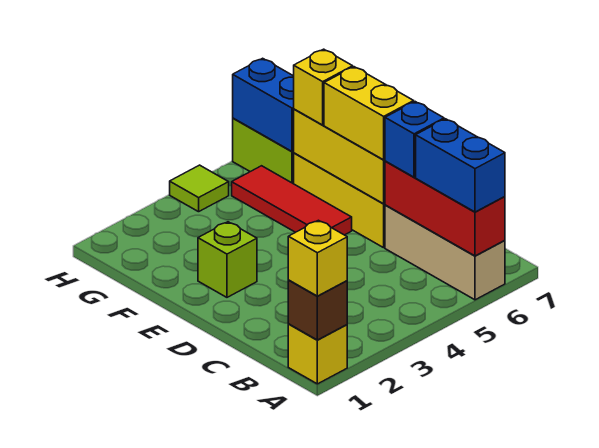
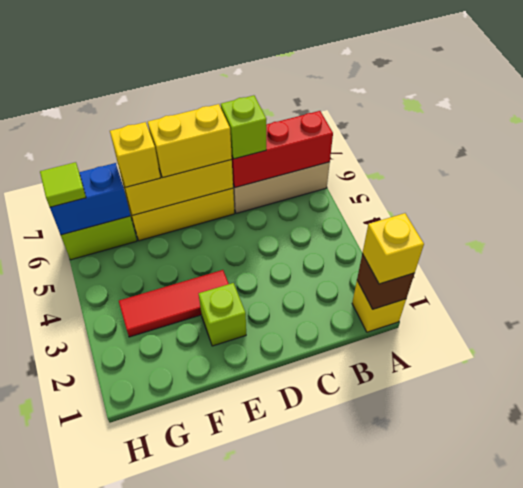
blue 1x2 brick [416,119,505,212] -> none
blue 1x1 brick [385,102,444,177] -> lime 1x1 brick [221,95,266,159]
red 1x3 tile [232,166,352,235] -> red 1x3 tile moved to [119,270,229,337]
lime 1x1 tile [170,165,229,212] -> lime 1x1 tile moved to [40,162,86,207]

